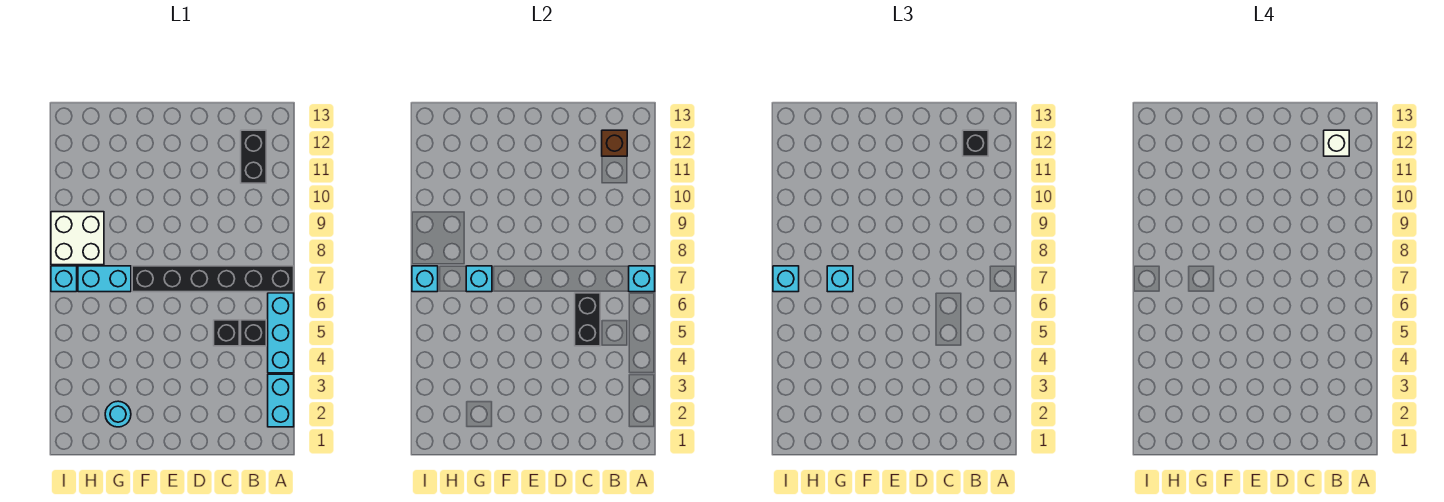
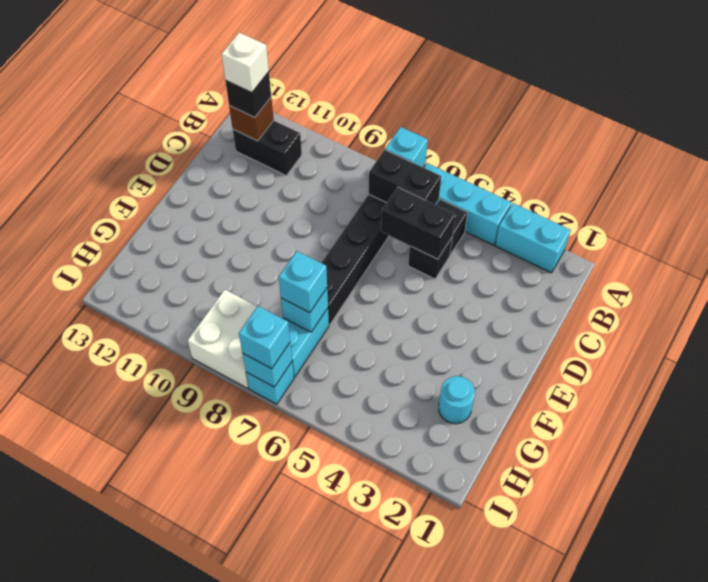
none -> black 1x2 brick [369,150,441,204]

